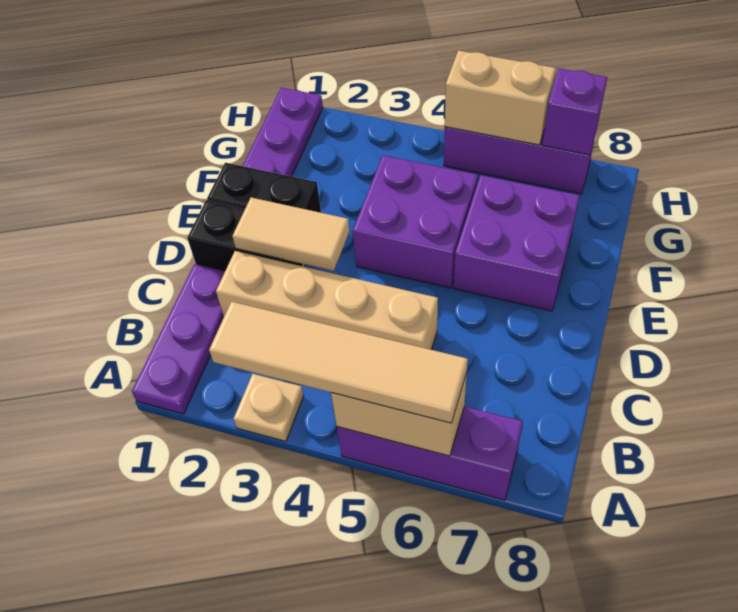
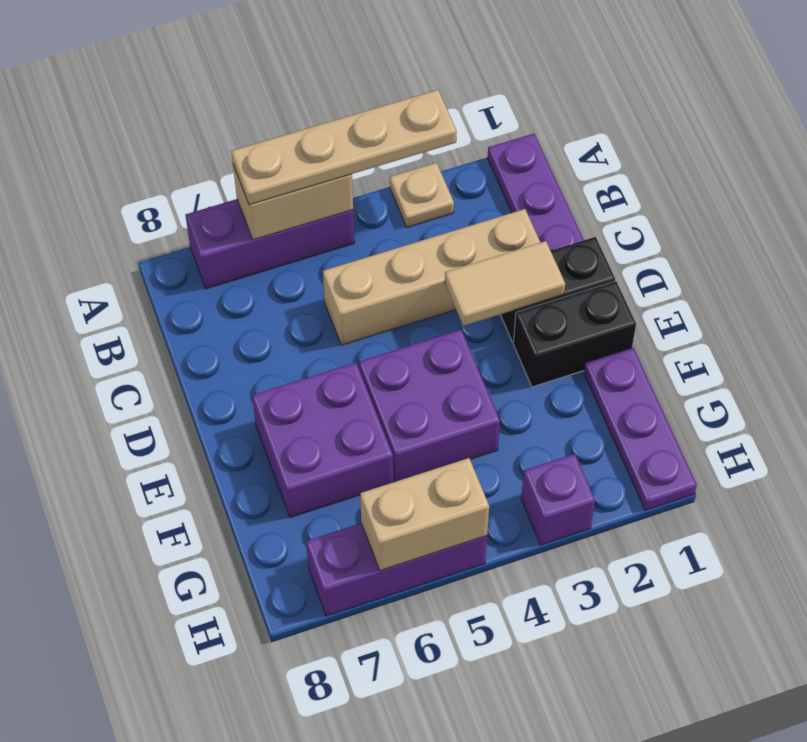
tan 1x4 tile [209,302,468,423] -> tan 1x4 plate [231,90,457,205]
purple 1x1 brick [542,68,607,155] -> purple 1x1 brick moved to [521,454,595,545]

